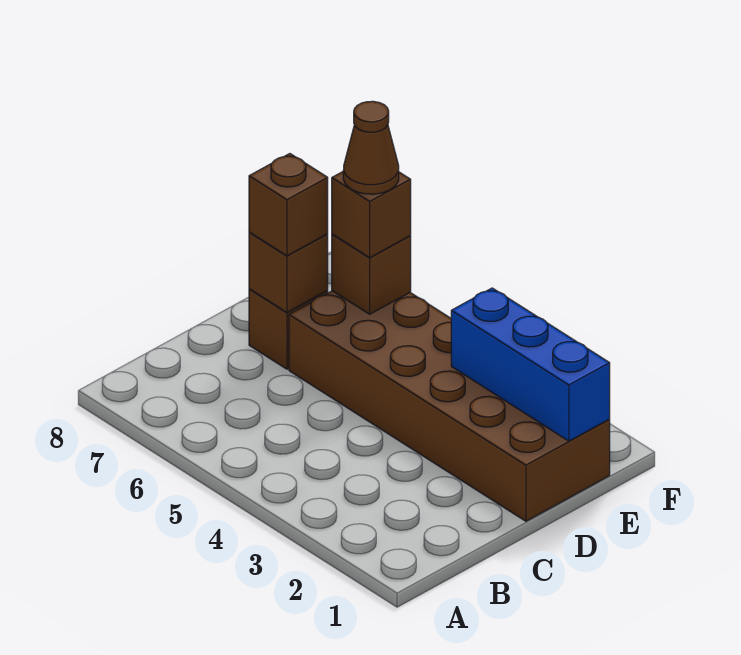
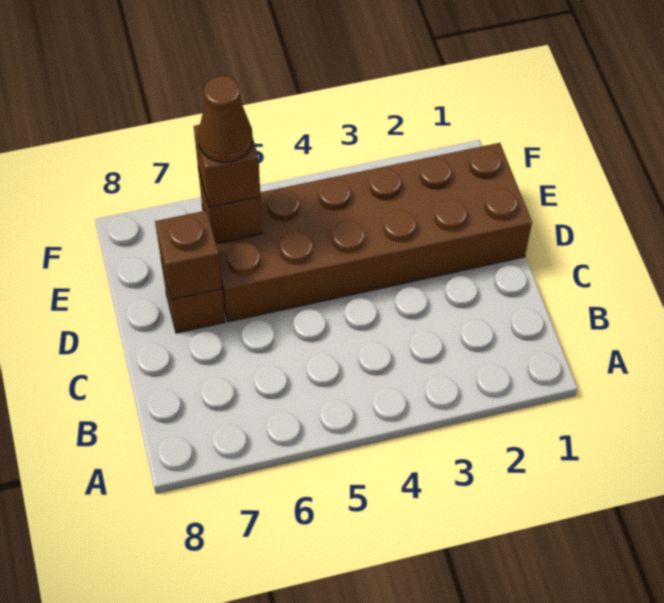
brown 1x1 brick [249,154,328,256] -> none
blue 1x3 brick [451,288,610,441] -> none

